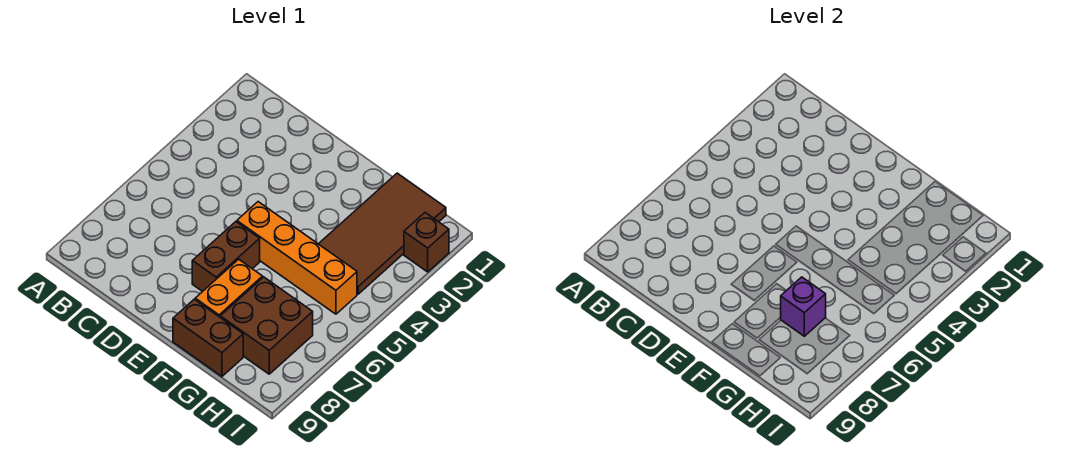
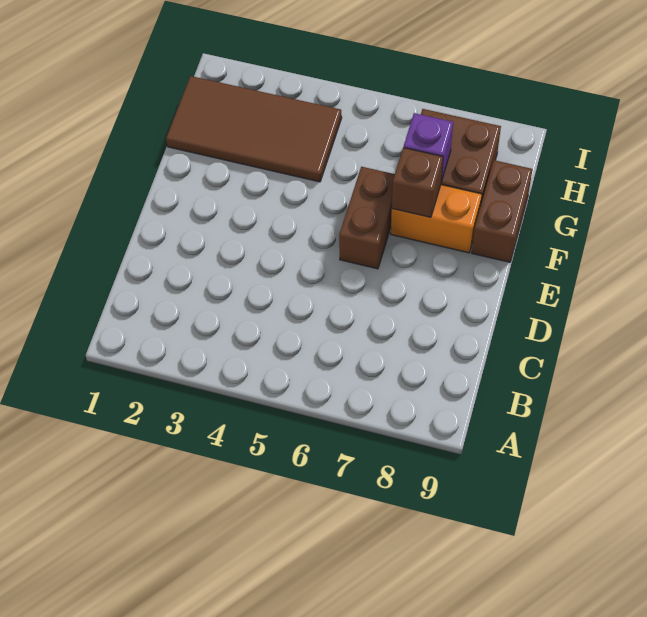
orange 1x4 brick [237,202,357,314] -> none
brown 1x2 brick [192,222,260,292] -> brown 1x2 brick turned to [339,167,395,269]
brown 1x1 brick [404,213,449,272] -> brown 1x1 brick moved to [392,148,443,217]

